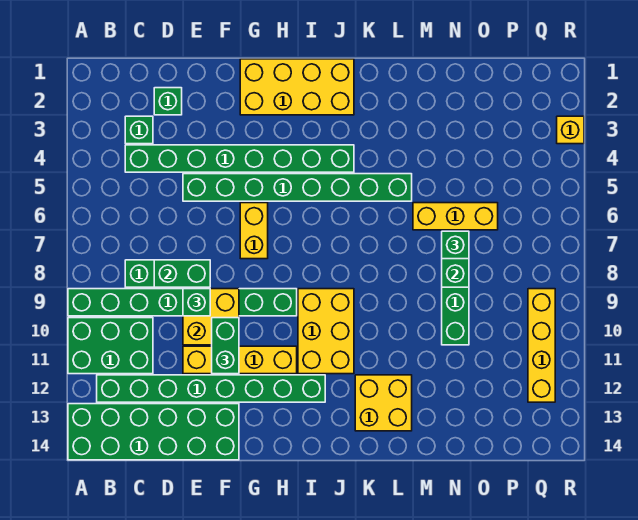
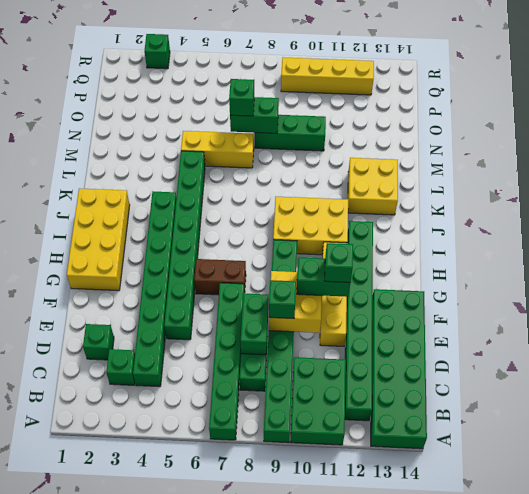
none -> green 1x6 brick [209,283,244,440]
none -> green 1x1 brick [325,243,353,282]
yellow 1x2 brick [240,203,268,259] -> brown 1x2 brick [194,259,246,295]
yellow 1x3 brick [413,203,498,230] -> yellow 1x3 brick turned to [181,131,254,168]
yellow 1x1 brick [557,116,584,144] -> green 1x1 brick [144,34,170,69]

